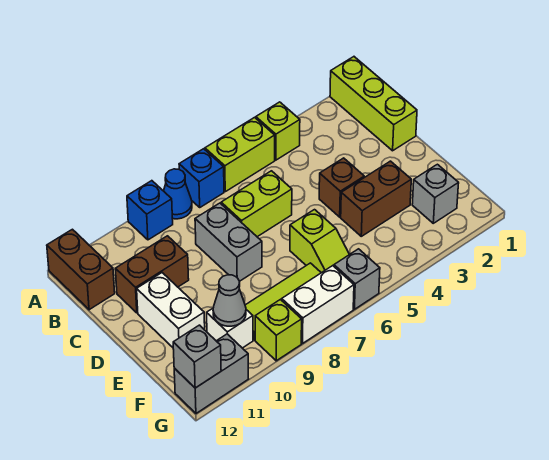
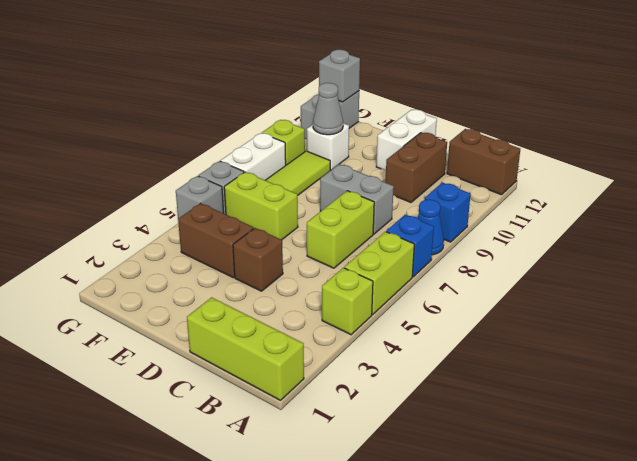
white 1x2 brick [137,273,205,347] -> white 1x2 brick turned to [376,110,437,170]
brown 1x2 brick [341,161,411,236] -> brown 1x2 brick turned to [178,203,254,278]
lime 1x2 slope [290,210,349,273] -> lime 1x2 brick [224,172,298,240]
grey 1x1 brick [412,164,459,223] -> grey 1x1 brick moved to [176,176,224,218]

